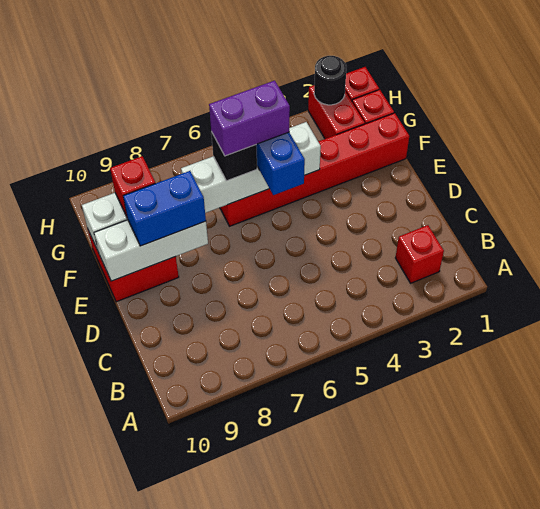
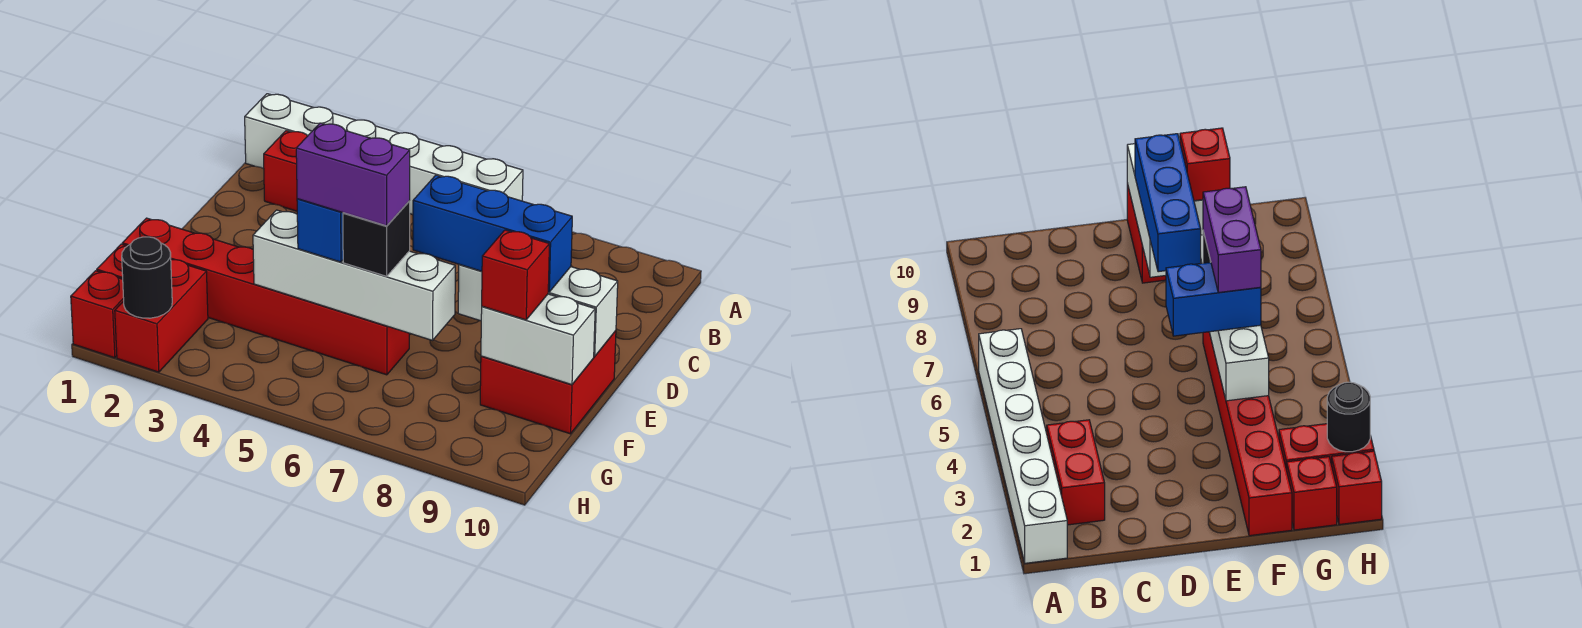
none -> white 1x6 brick [245,94,523,215]
red 1x1 brick [395,225,444,283] -> red 1x2 brick [264,131,307,211]
blue 1x2 brick [123,171,206,246] -> blue 1x3 brick [413,175,572,292]

